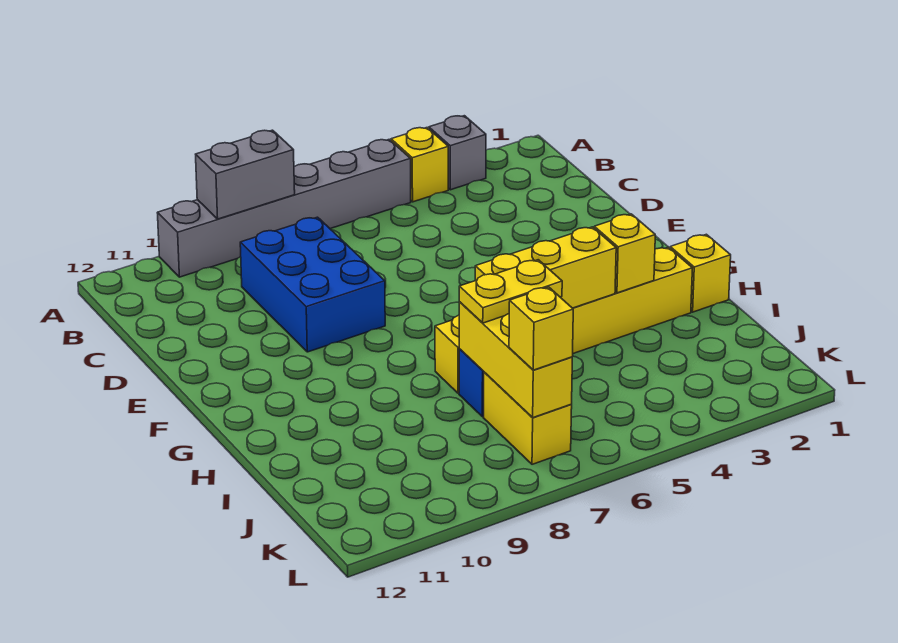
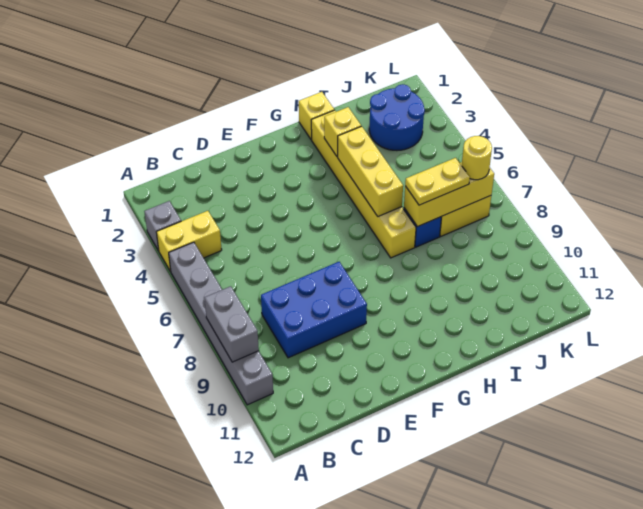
yellow 1x1 brick [391,128,448,202] -> yellow 1x2 brick [156,211,222,271]
yellow 1x2 plate [459,260,562,323] -> yellow 1x2 plate turned to [405,158,470,205]
none -> blue 2x2 round brick [369,84,425,150]
yellow 1x1 brick [509,287,573,370] -> yellow 1x1 round brick [462,136,492,180]

